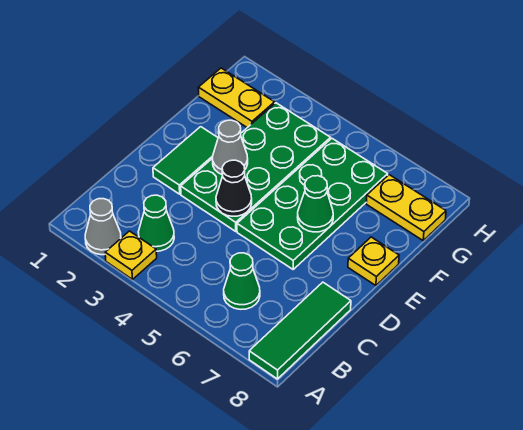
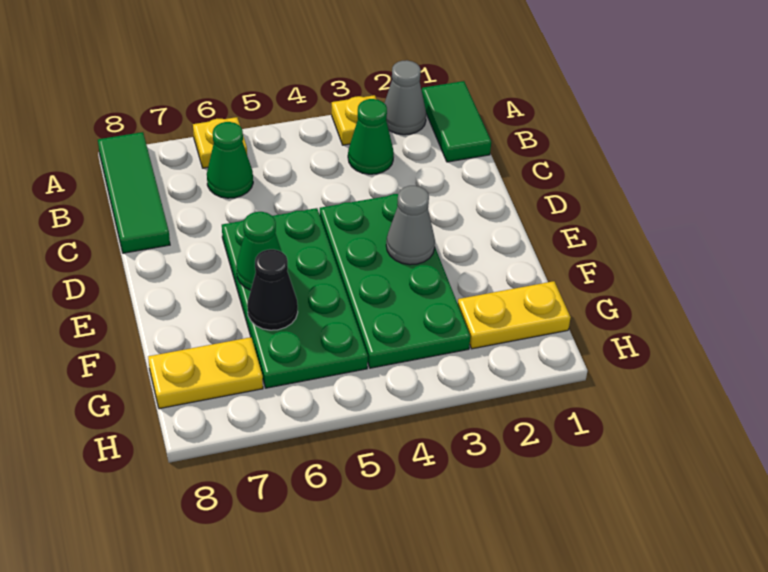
green 1x2 tile [153,127,218,194] -> green 1x2 tile moved to [422,81,491,162]
black 1x1 cone [216,160,252,216] -> black 1x1 cone moved to [247,249,298,330]
yellow 1x1 plate [348,237,399,286] -> yellow 1x1 plate moved to [193,117,247,168]

